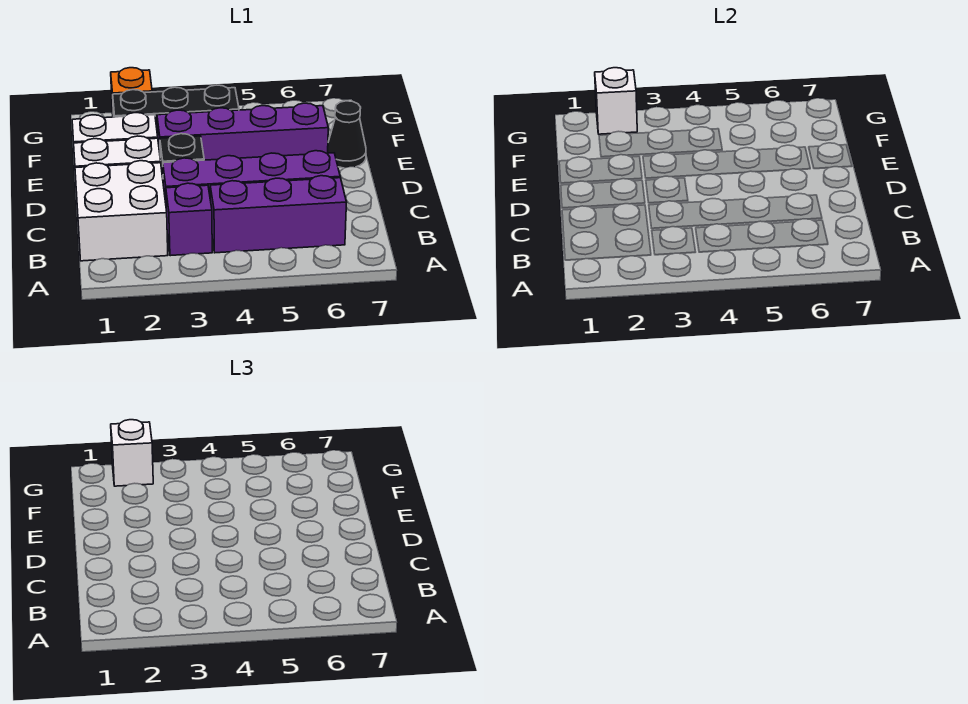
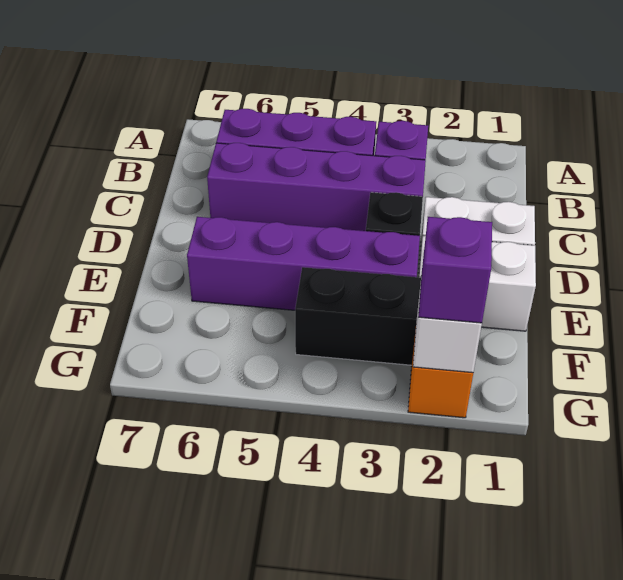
white 2x2 brick [75,161,168,261] -> none
black 1x1 cone [328,101,366,168] -> none
white 1x1 brick [111,420,153,486] -> purple 1x1 brick [419,217,492,323]

